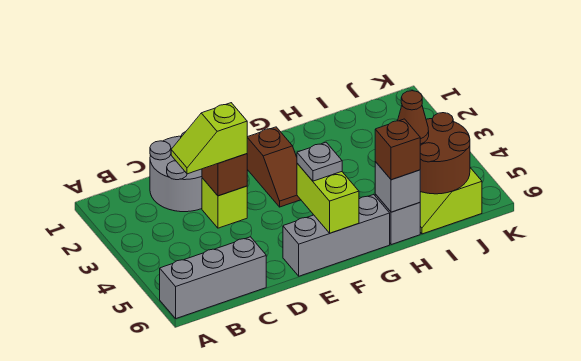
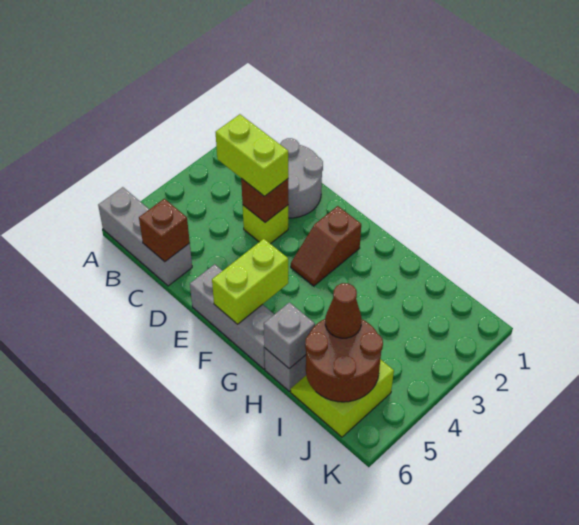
lime 1x2 slope [171,103,247,174] -> lime 1x2 brick [216,114,288,196]
grey 1x1 plate [297,142,342,181] -> none
brown 1x1 brick [375,119,420,180] -> brown 1x1 brick moved to [139,199,190,262]

